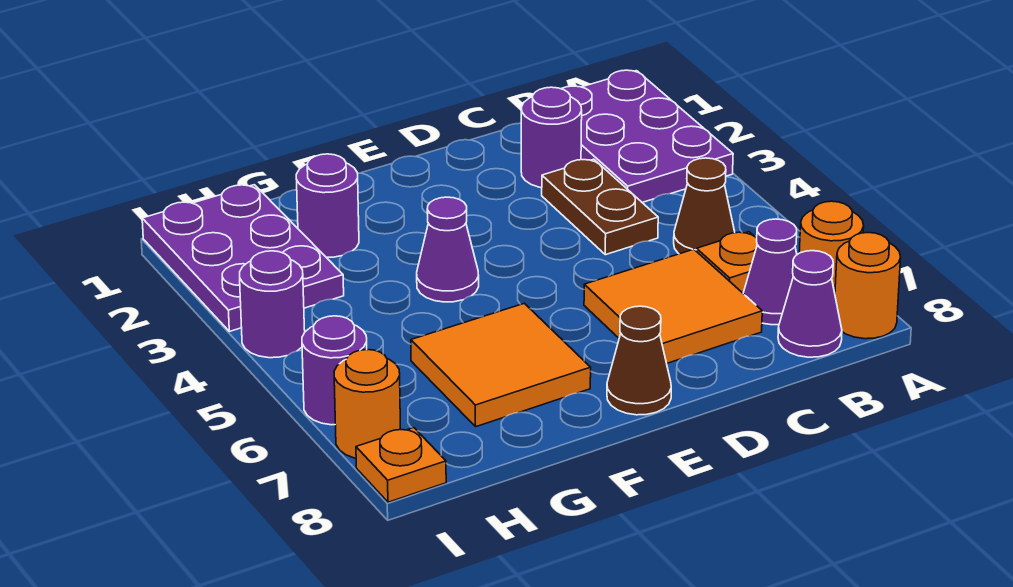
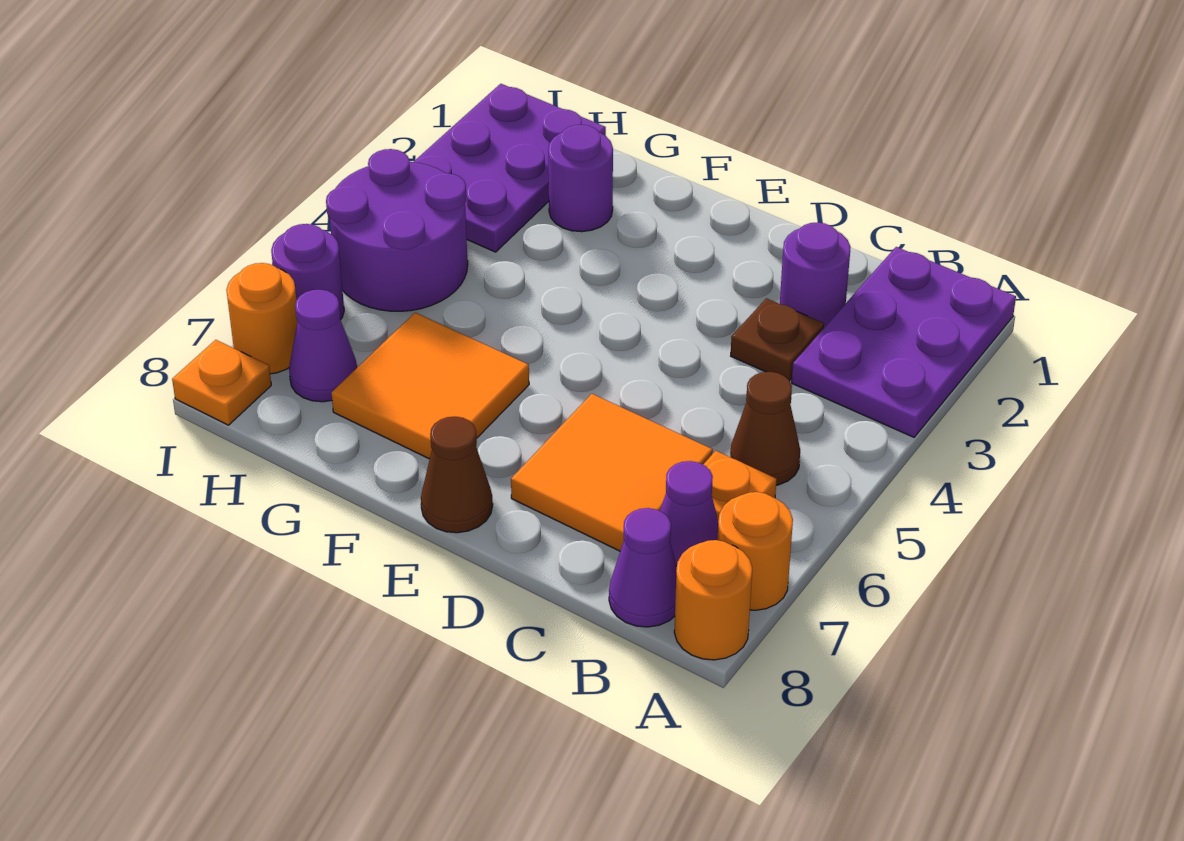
brown 1x2 plate [542,159,658,255] -> brown 1x1 plate [731,298,824,381]
purple 1x1 cone [417,197,479,302] -> purple 1x1 cone moved to [289,290,357,402]
purple 1x1 round brick [240,251,305,358] -> purple 2x2 round brick [326,149,468,311]

